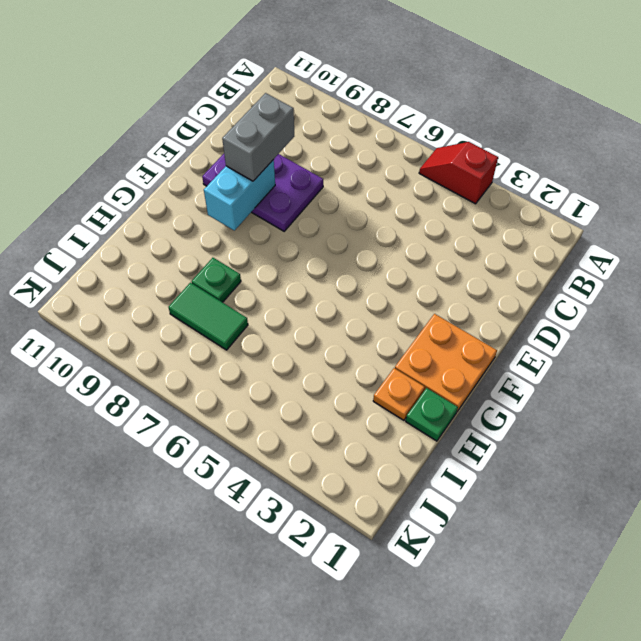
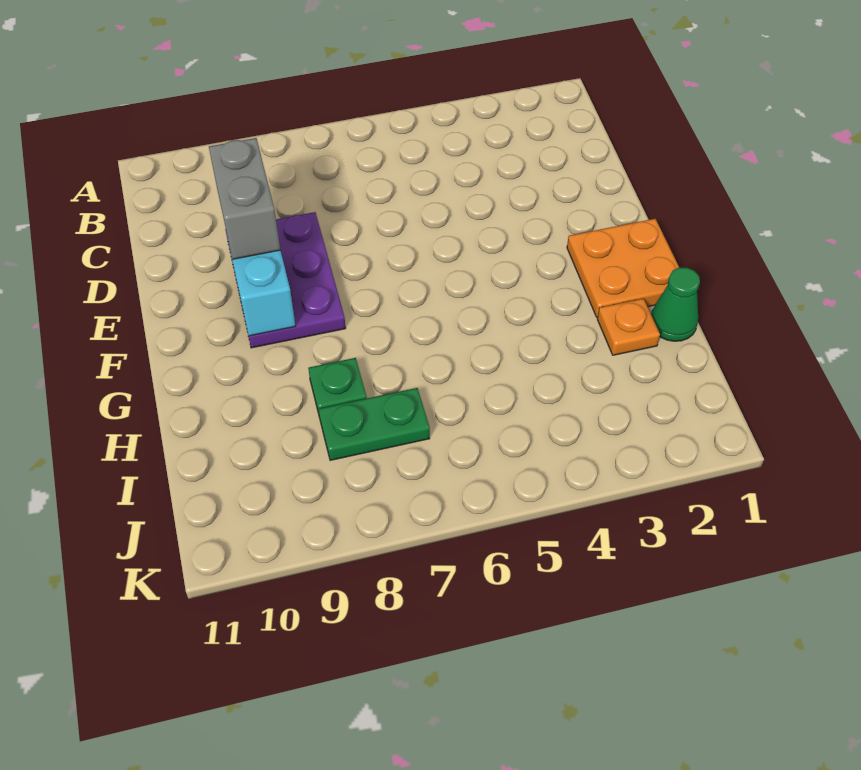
red 1x2 slope [419,142,498,204] -> none
purple 2x3 plate [202,154,323,231] -> purple 2x3 plate turned to [225,212,346,348]
green 1x1 plate [406,388,458,441] -> green 1x1 cone [651,268,700,341]
green 1x2 tile [168,283,248,350] -> green 1x2 plate [319,388,430,460]

